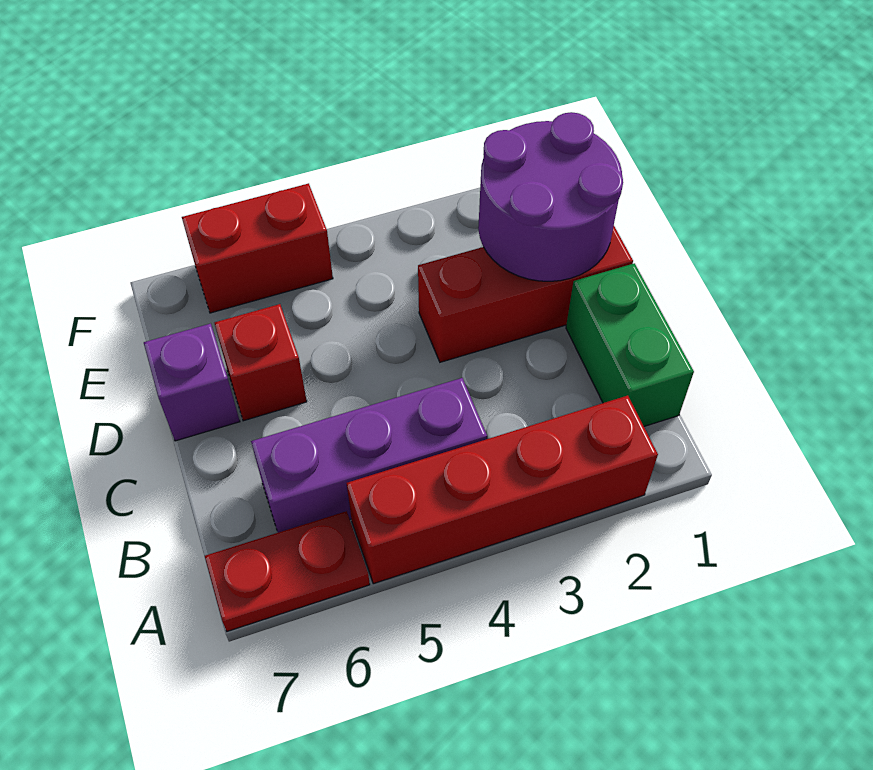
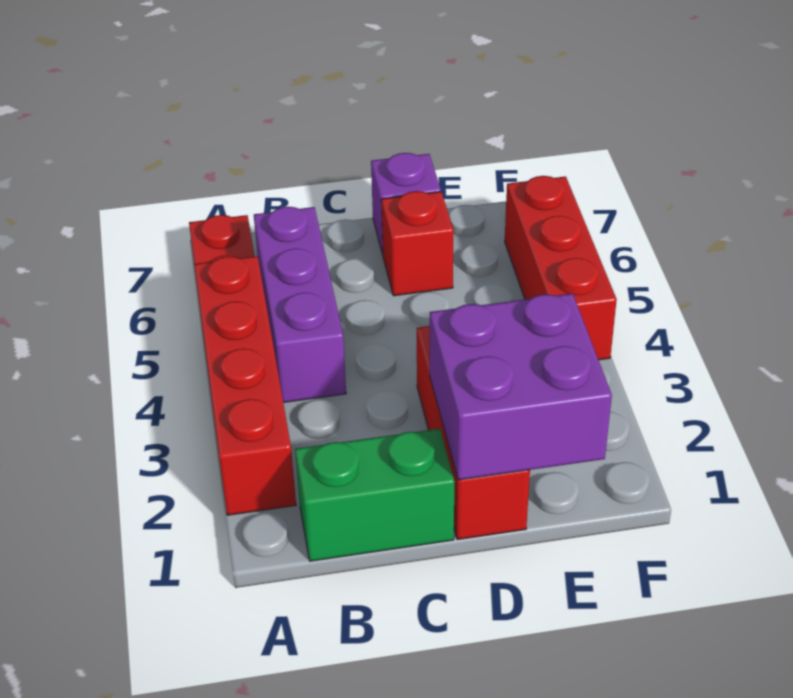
purple 2x2 round brick [478,112,623,281] -> purple 2x2 brick [430,293,612,480]
red 1x2 brick [182,183,333,313] -> red 1x3 brick [505,176,617,360]

